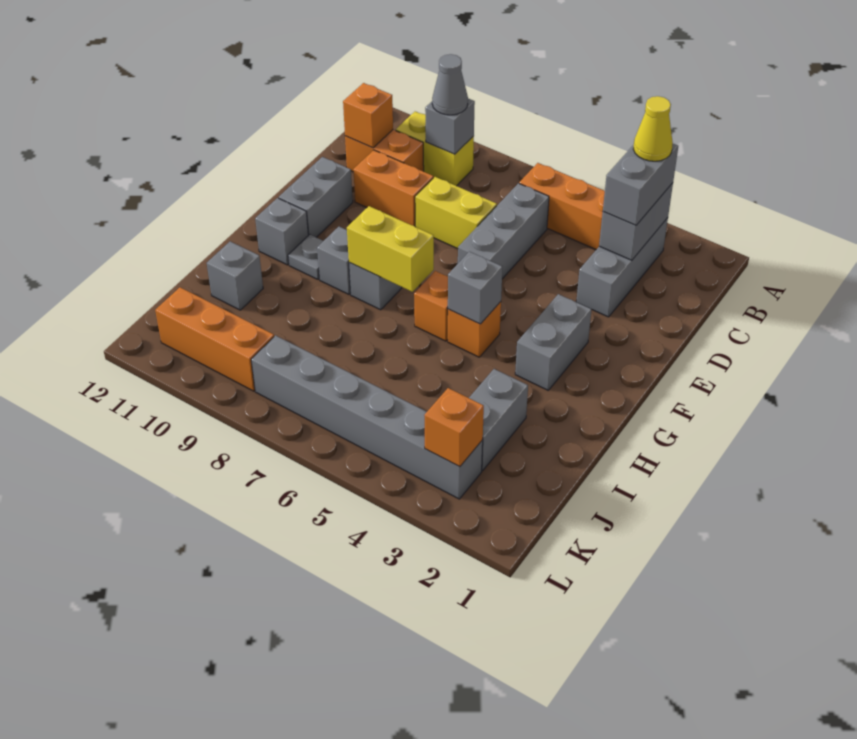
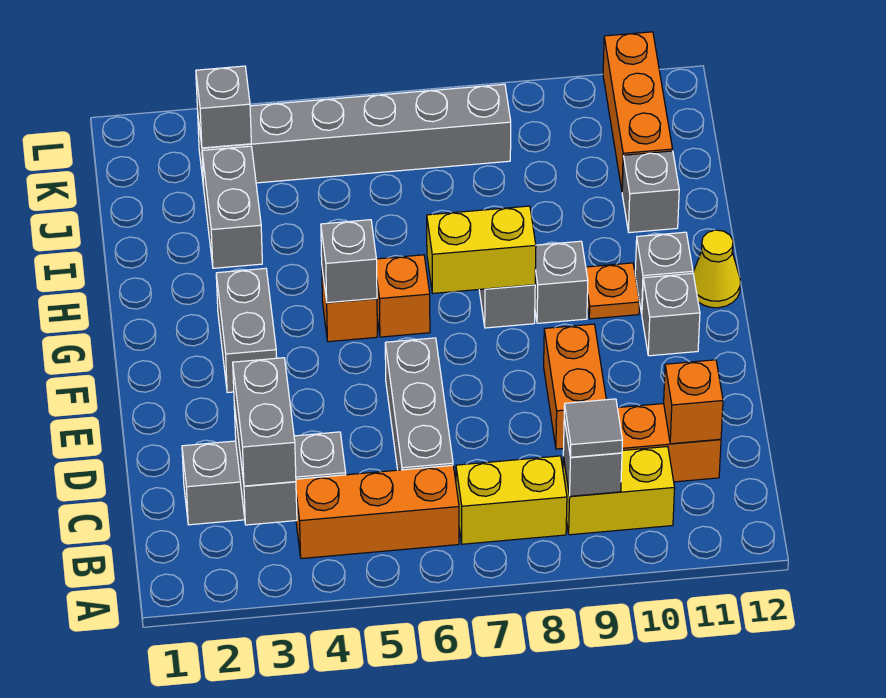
grey 1x3 brick [576,218,668,317] -> grey 1x3 brick turned to [182,432,346,525]
yellow 1x1 cone [633,96,673,161] -> yellow 1x1 cone moved to [693,230,740,308]
grey 1x1 cone [432,54,468,115] -> grey 1x1 tile [564,399,622,457]
yellow 1x2 brick [415,177,497,249] -> yellow 1x2 brick moved to [456,456,567,544]
orange 1x2 brick [353,150,434,226] -> orange 1x2 brick turned to [544,324,606,449]
grey 1x2 brick [279,157,353,237] -> grey 1x1 brick [642,273,700,356]
grey 1x1 plate [288,235,323,279] -> orange 1x1 plate [586,263,640,319]
orange 1x1 brick [424,388,484,467] -> grey 1x1 brick [196,66,251,148]
orange 1x3 brick [155,287,274,391] -> orange 1x3 brick turned to [603,32,673,189]

